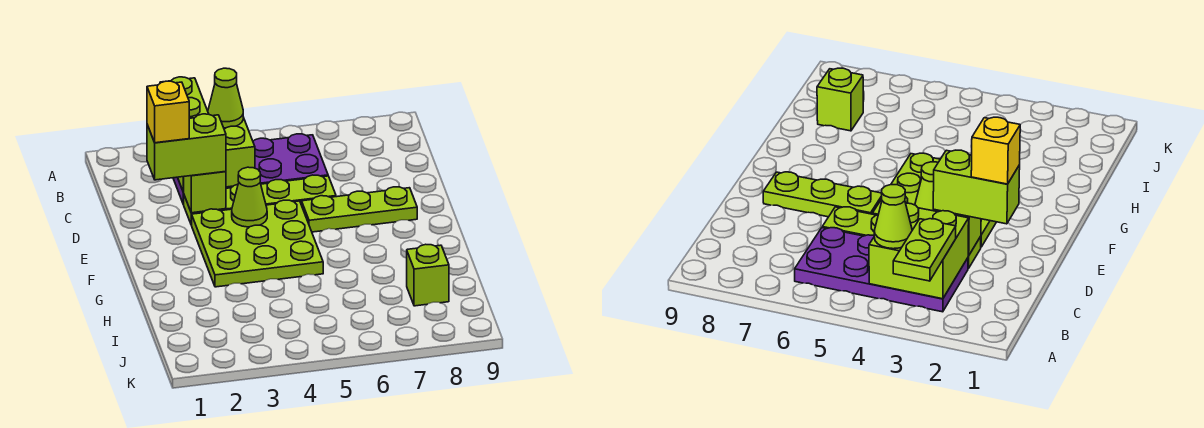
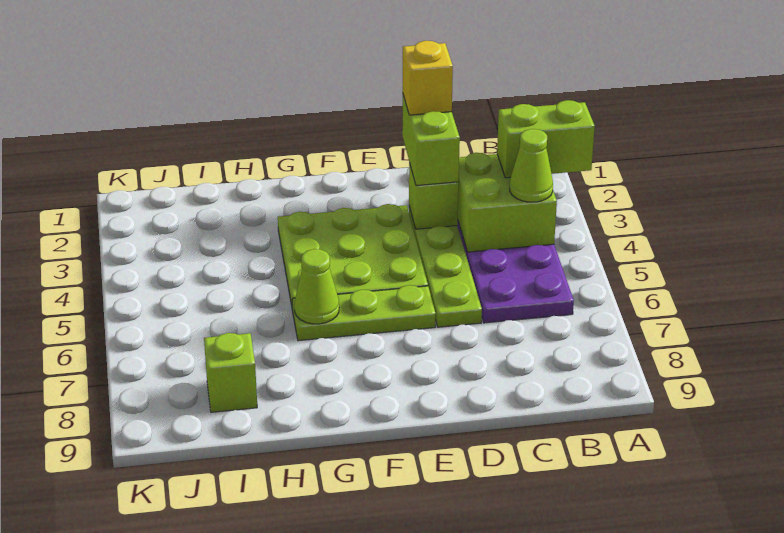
lime 1x2 plate [160,77,209,118] -> lime 1x2 brick [497,100,595,178]
lime 1x1 cone [232,167,267,227] -> lime 1x1 cone moved to [294,249,339,324]
lime 1x3 plate [302,187,417,232] -> lime 1x3 plate turned to [292,285,436,341]

